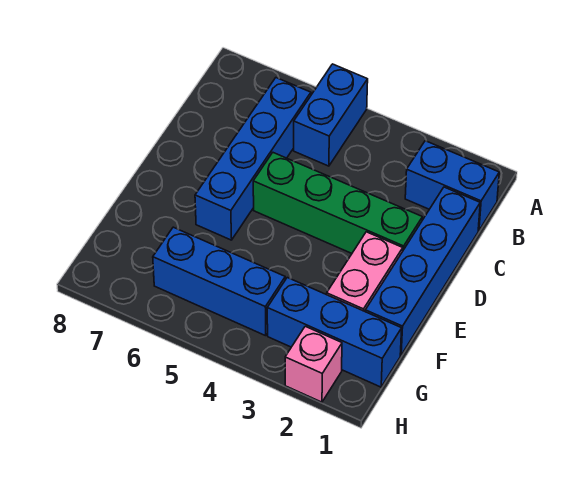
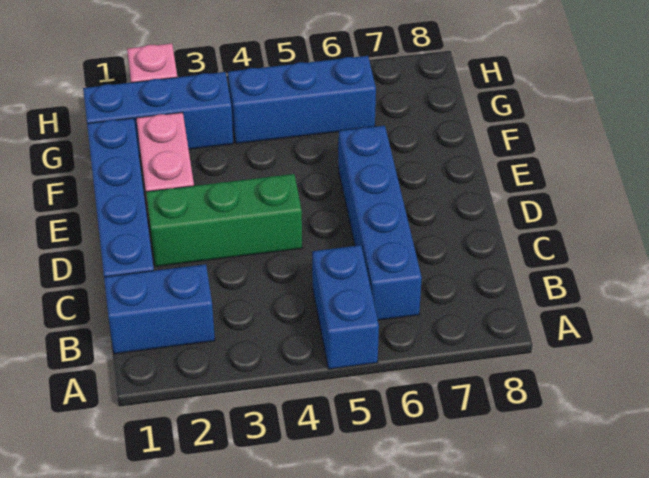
green 1x4 brick [253,153,422,253] -> green 1x3 brick [146,174,302,267]

